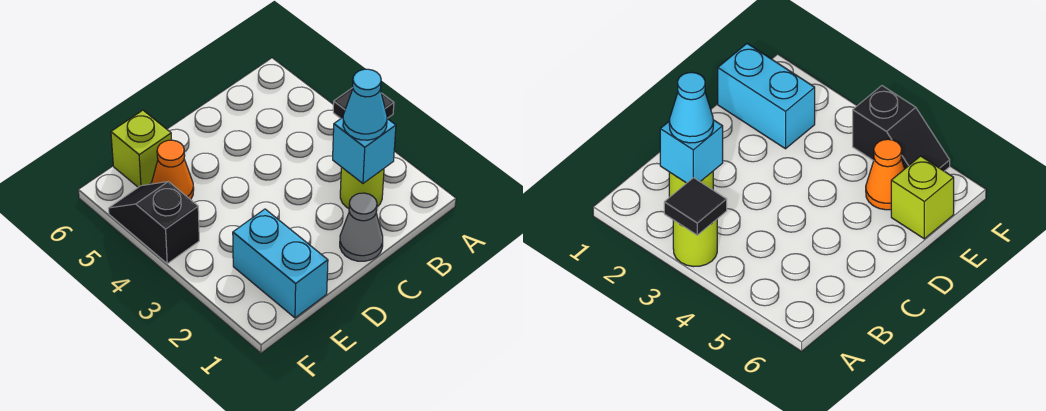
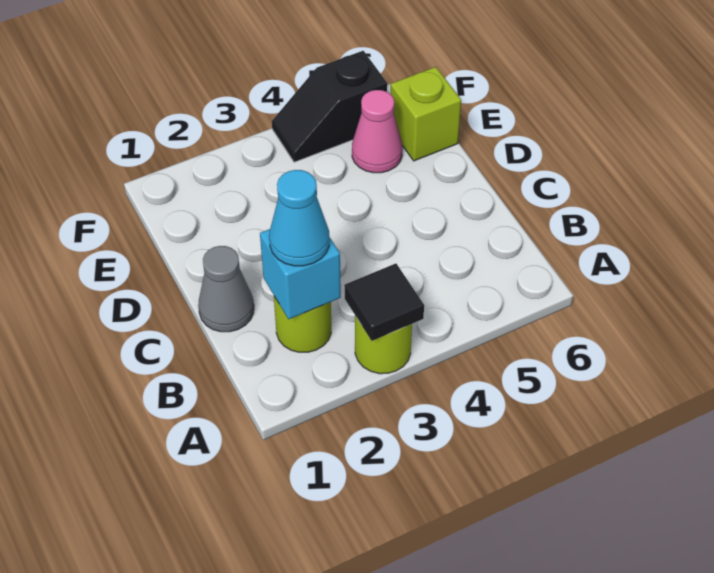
cyan 1x2 brick [233,209,328,318] -> none
orange 1x1 cone [151,140,194,200] -> pink 1x1 cone [352,90,402,173]
black 1x2 slope [109,182,199,264] -> black 1x2 slope turned to [272,51,387,162]

